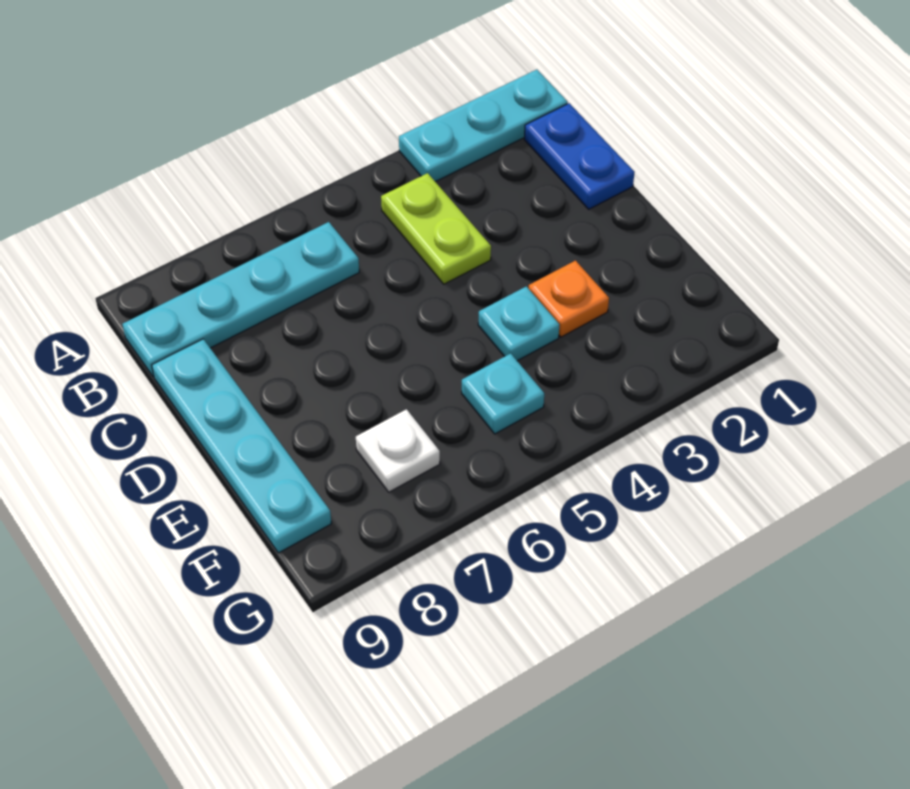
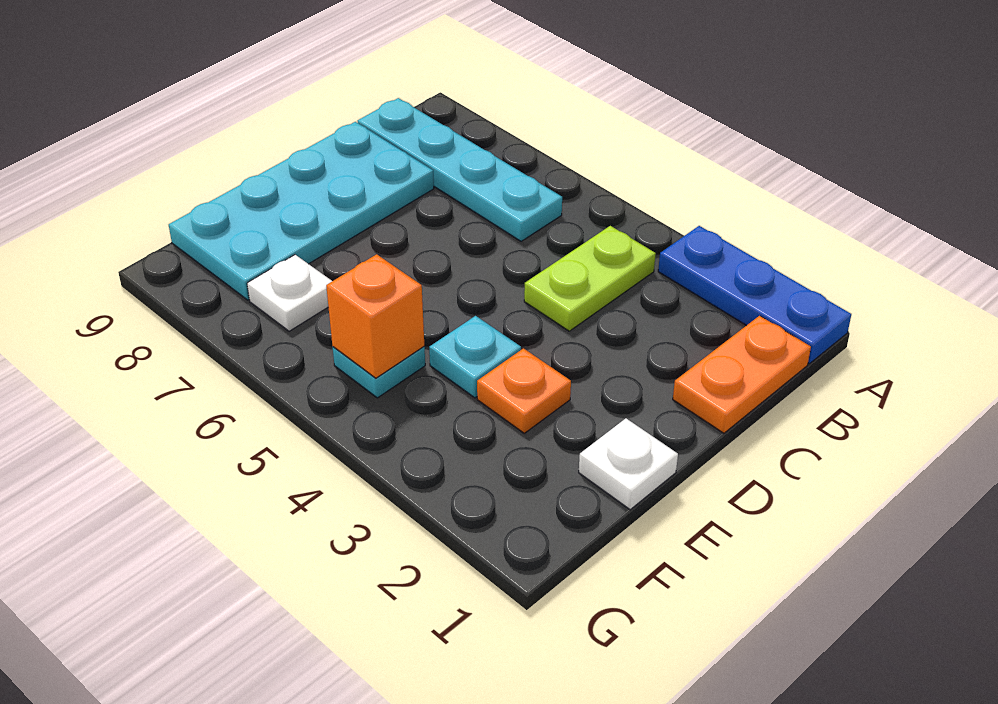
cyan 1x3 plate [399,70,568,182] -> blue 1x3 plate [658,226,851,364]
blue 1x2 plate [525,103,635,209] -> orange 1x2 plate [673,316,811,433]
cyan 1x4 plate [152,339,331,553] -> cyan 2x4 plate [169,122,434,300]
none -> white 1x1 plate [579,418,678,510]
none -> orange 1x1 brick [326,254,424,378]

